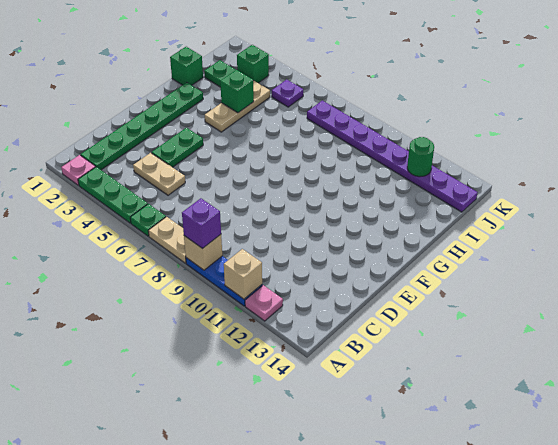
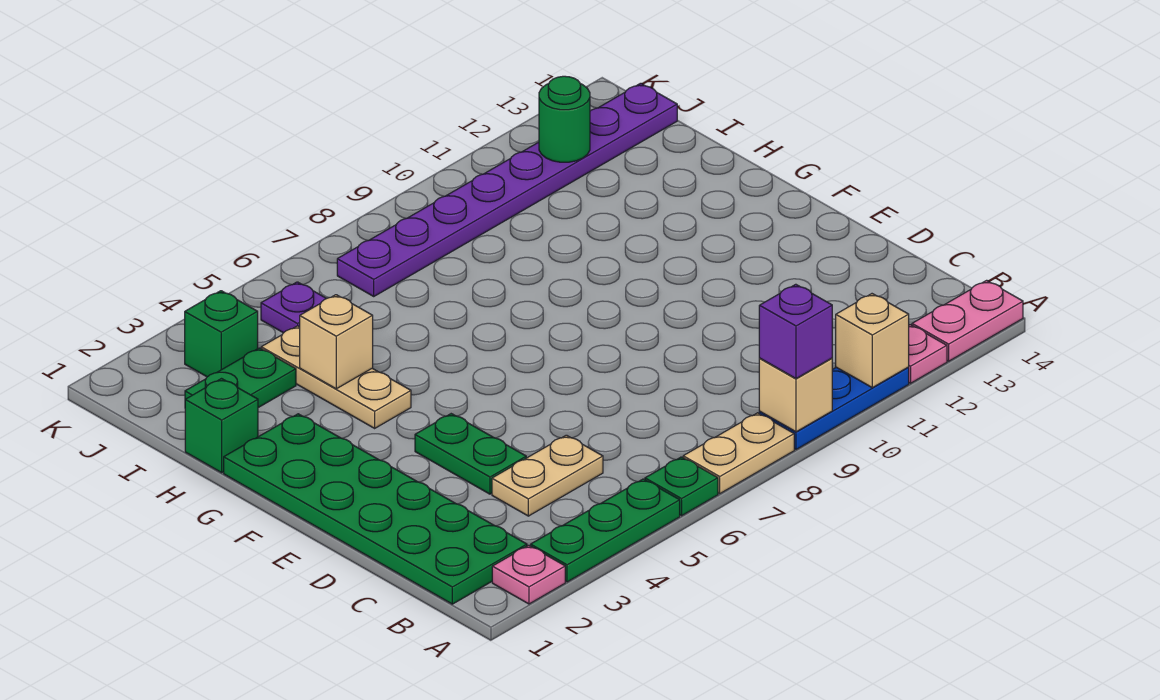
none -> pink 1x2 plate [912,280,1023,361]
green 1x6 plate [81,83,203,170] -> green 2x6 plate [224,414,527,604]
green 1x1 brick [220,70,254,113] -> tan 1x1 brick [300,295,373,389]

